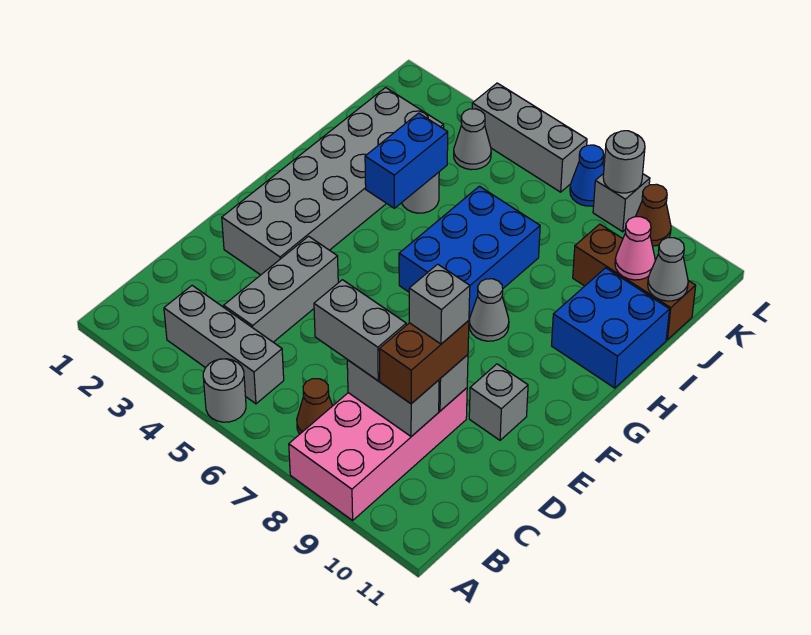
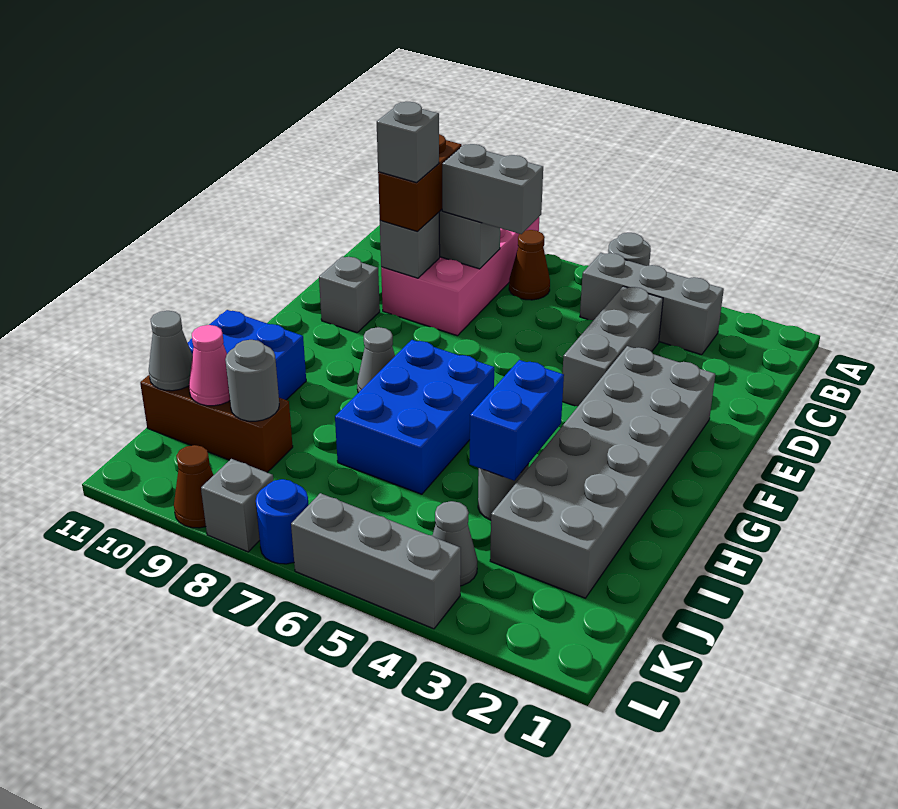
blue 1x1 cone [570,145,604,206] -> blue 1x1 round brick [256,479,308,564]
grey 1x1 round brick [603,131,645,193] -> grey 1x1 round brick moved to [225,340,279,421]

